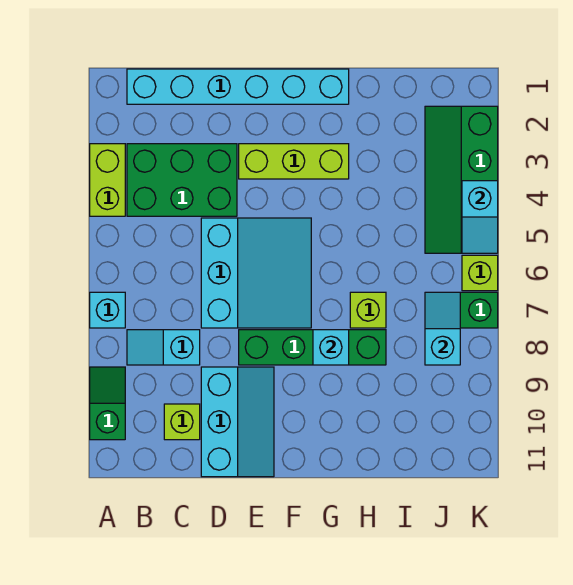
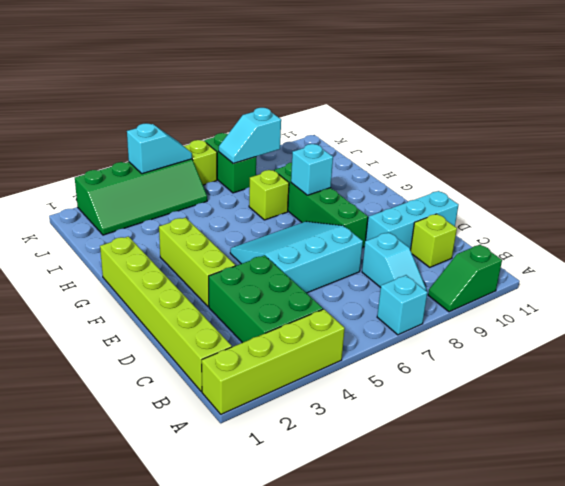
lime 1x2 brick [90,144,125,216] -> lime 1x4 brick [202,309,345,414]
cyan 1x6 brick [127,69,349,104] -> lime 1x6 brick [100,236,232,392]

